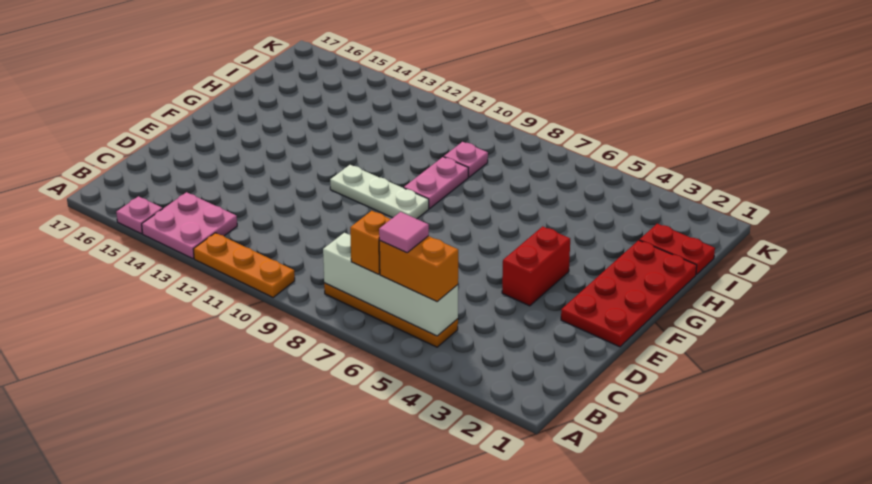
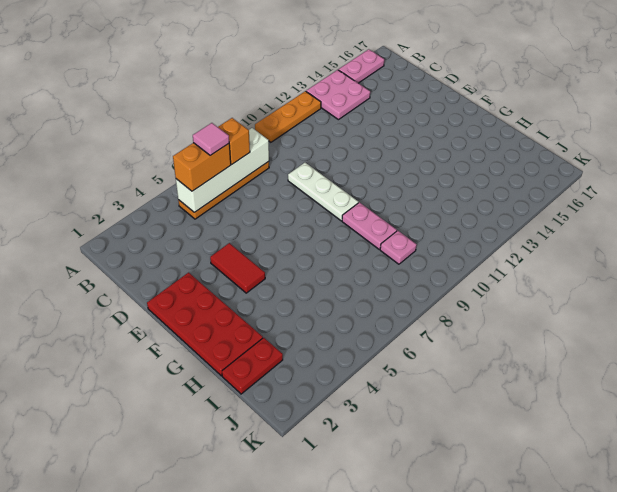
pink 1x1 plate [116,196,163,234] -> pink 1x2 plate [338,49,384,83]
red 1x2 brick [502,226,570,306] -> red 1x2 tile [210,243,265,293]
white 1x3 plate [330,165,429,219] -> white 1x3 plate turned to [288,163,358,221]

